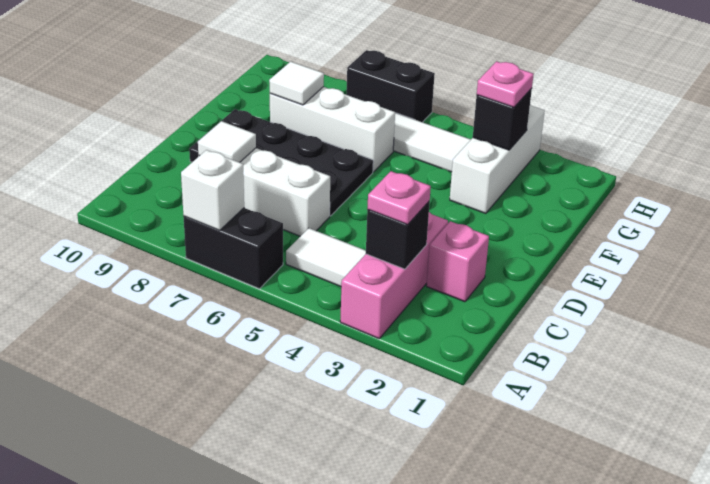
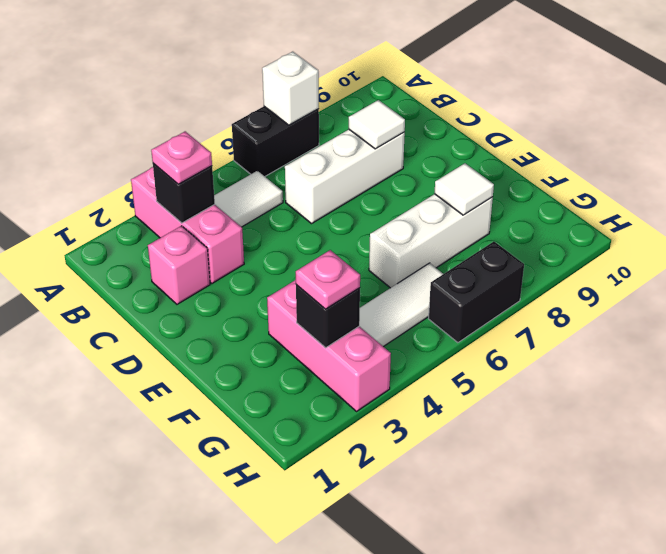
black 2x4 plate [189,109,373,216] -> none
white 1x3 brick [450,105,545,213] -> pink 1x3 brick [267,280,391,411]

